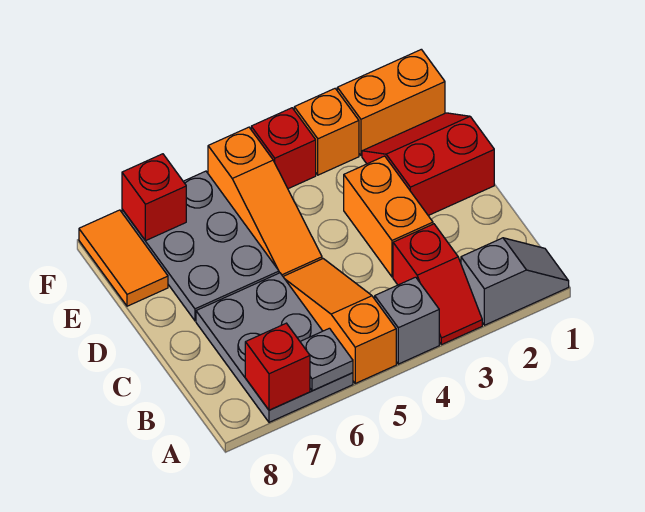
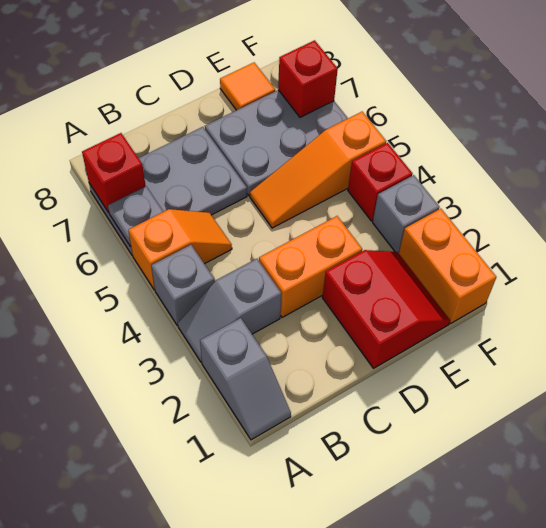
red 1x2 slope [393,224,482,345] -> grey 1x2 slope [178,259,282,362]
orange 1x3 slope [283,259,396,383] -> orange 1x2 slope [128,209,232,290]
orange 1x2 tile [79,210,168,306] -> orange 1x1 tile [220,63,275,110]
orange 1x1 brick [294,89,359,175] -> grey 1x1 brick [373,175,440,253]

